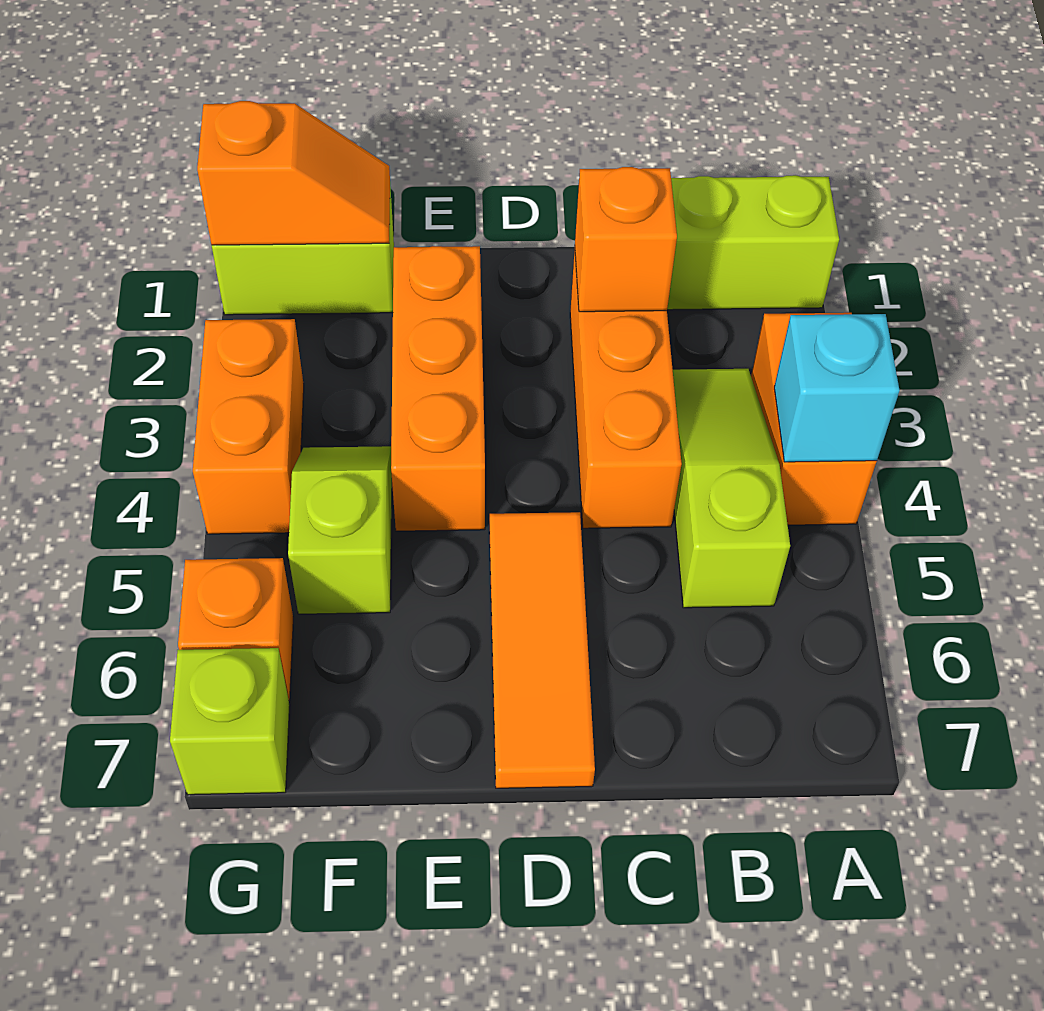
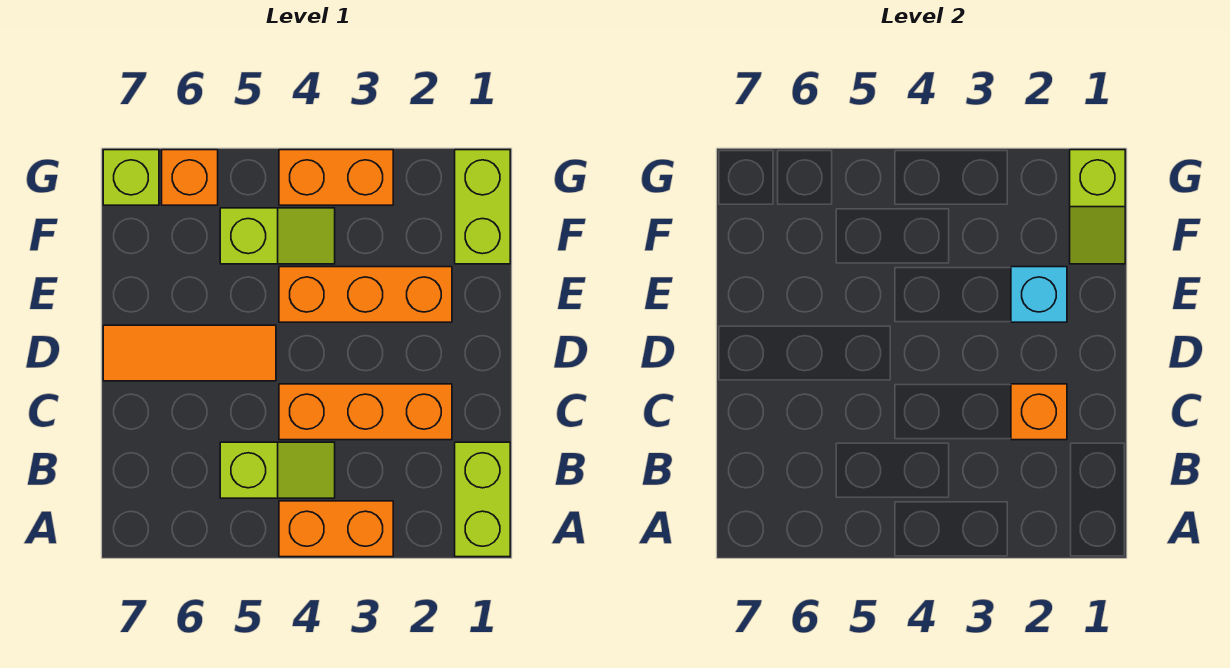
cyan 1x1 brick [774,314,900,462] -> cyan 1x1 brick moved to [1011,267,1067,322]
lime 1x3 slope [673,369,790,608] -> lime 1x2 slope [220,442,335,498]
orange 1x2 slope [197,101,390,245] -> lime 1x2 slope [1070,150,1125,264]

